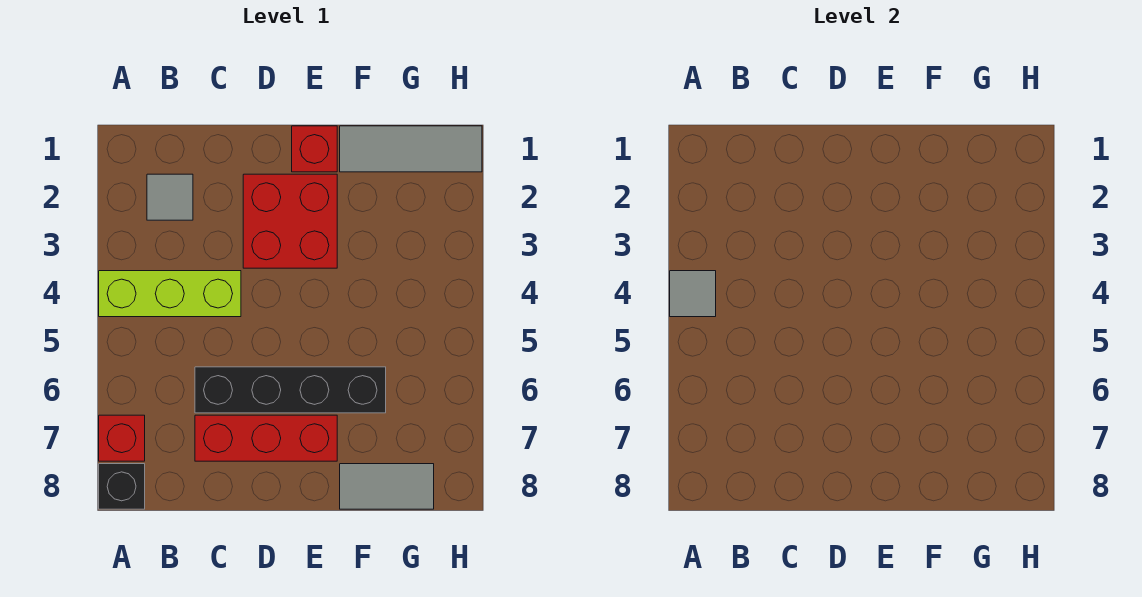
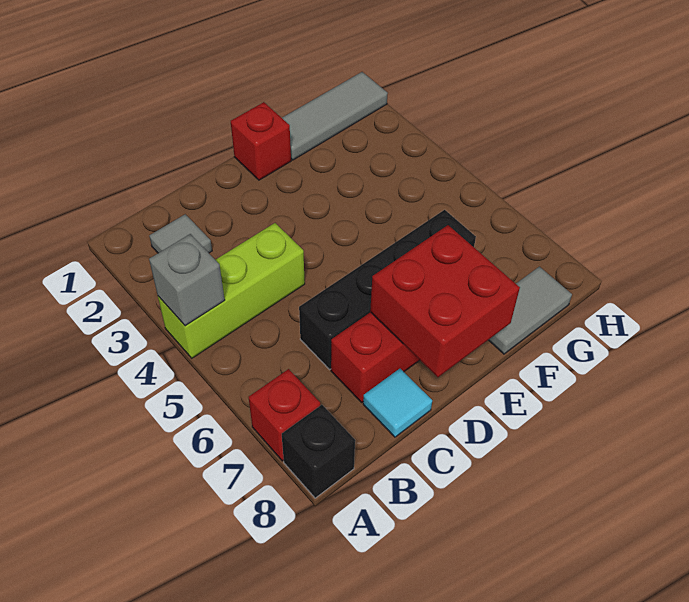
grey 1x1 tile [670,271,716,317] -> grey 1x1 brick [149,234,225,326]
none -> cyan 1x1 tile [363,369,432,437]
red 2x2 brick [243,174,337,268] -> red 2x2 brick moved to [370,225,520,377]

